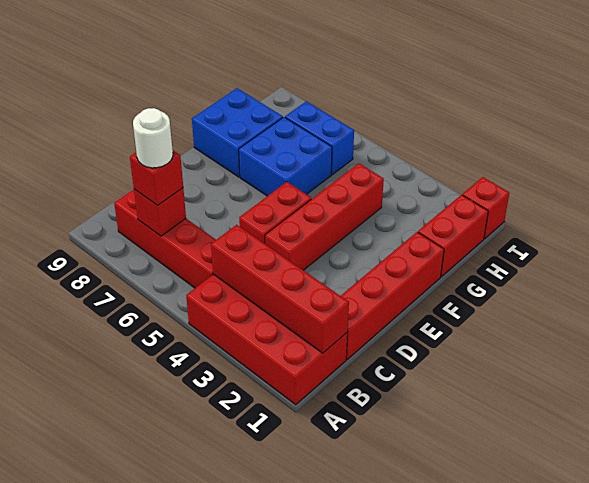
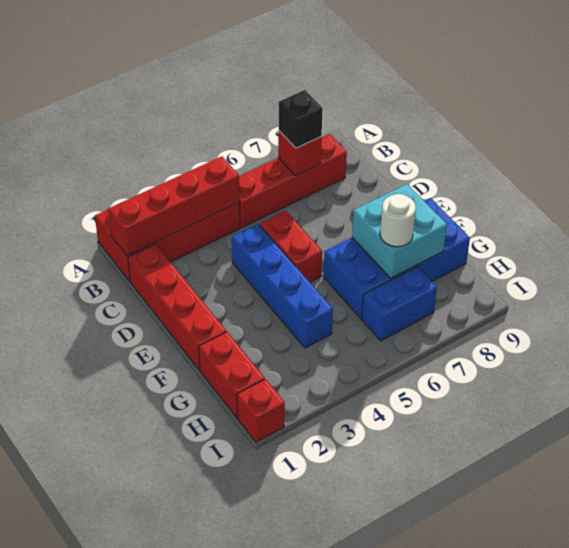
red 1x1 brick [130,151,183,205] -> black 1x1 brick [279,90,323,148]
white 1x1 round brick [133,108,173,168] -> white 1x1 round brick moved to [380,194,416,247]
red 1x4 brick [265,163,384,270] -> blue 1x4 brick [232,224,333,348]
none -> cyan 2x2 brick [352,184,447,278]

